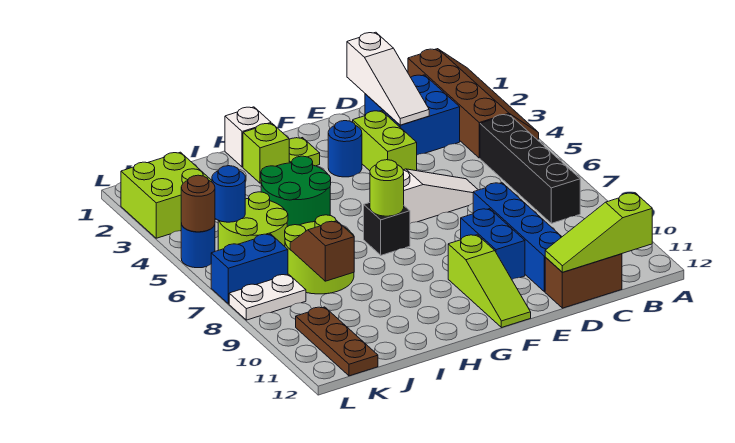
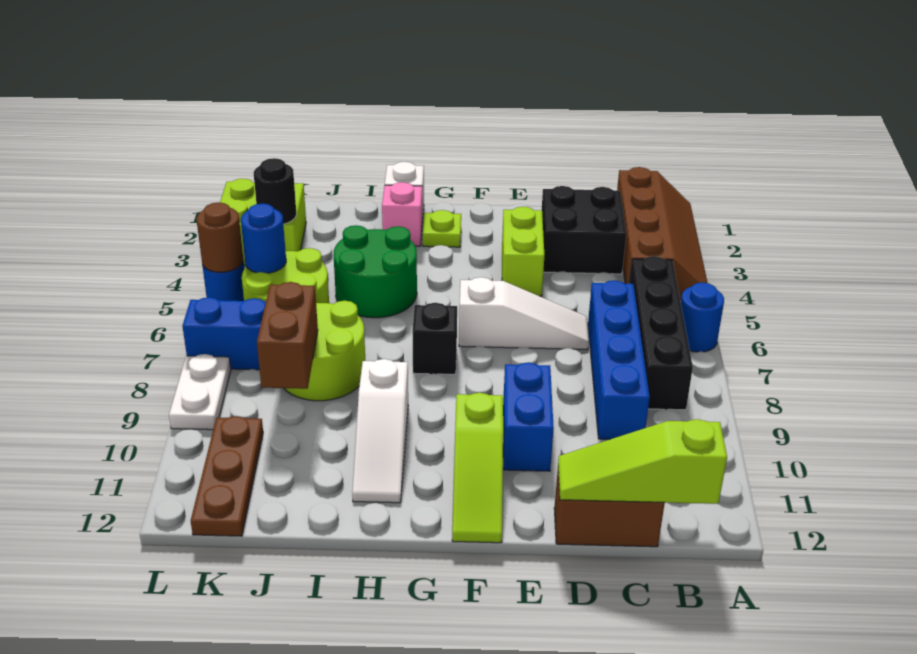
blue 2x2 brick [365,75,460,155] -> black 2x2 brick [542,186,626,274]
white 1x3 slope [347,32,429,125] -> white 1x3 slope moved to [352,359,408,503]
blue 1x4 brick [473,183,562,292] -> blue 1x4 brick moved to [588,280,650,439]
blue 1x1 round brick [328,121,362,177] -> blue 1x1 round brick moved to [681,283,724,352]
lime 1x1 round brick [370,160,404,216] -> none
lime 1x1 brick [243,123,289,183] -> pink 1x1 brick [382,182,422,246]
brown 1x2 slope [290,221,354,281] -> brown 1x2 brick [257,282,318,389]
none -> black 1x1 round brick [254,158,297,224]
white 1x2 plate [229,274,306,320] -> white 1x2 plate turned to [169,354,231,430]

